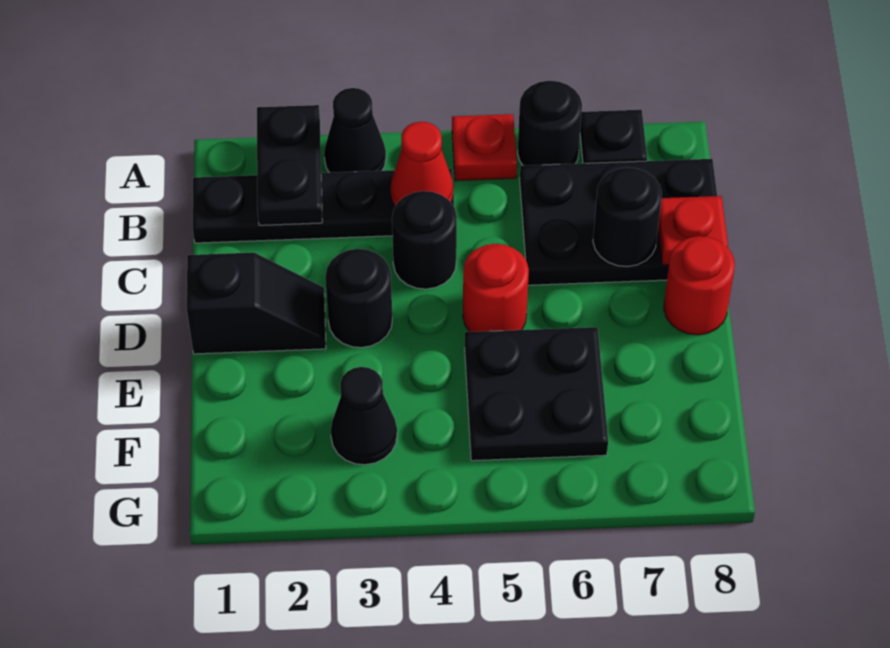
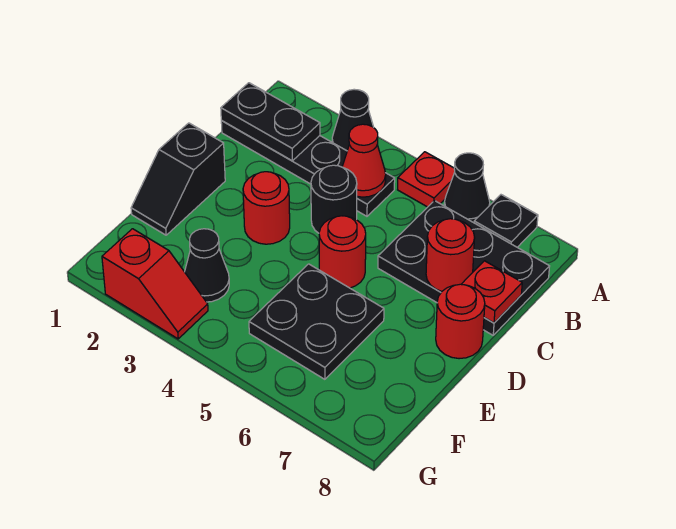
black 1x2 plate [257,105,322,225] -> black 1x2 plate turned to [221,83,320,161]
black 1x1 round brick [518,81,582,166] -> black 1x1 cone [444,153,490,223]
black 1x1 round brick [593,167,662,267] -> red 1x1 round brick [426,219,475,292]
black 1x2 slope [187,253,326,354] -> black 1x2 slope turned to [131,123,225,235]
black 1x1 round brick [325,249,392,348] -> red 1x1 round brick [243,172,290,244]
none -> red 1x2 slope [102,229,208,339]

